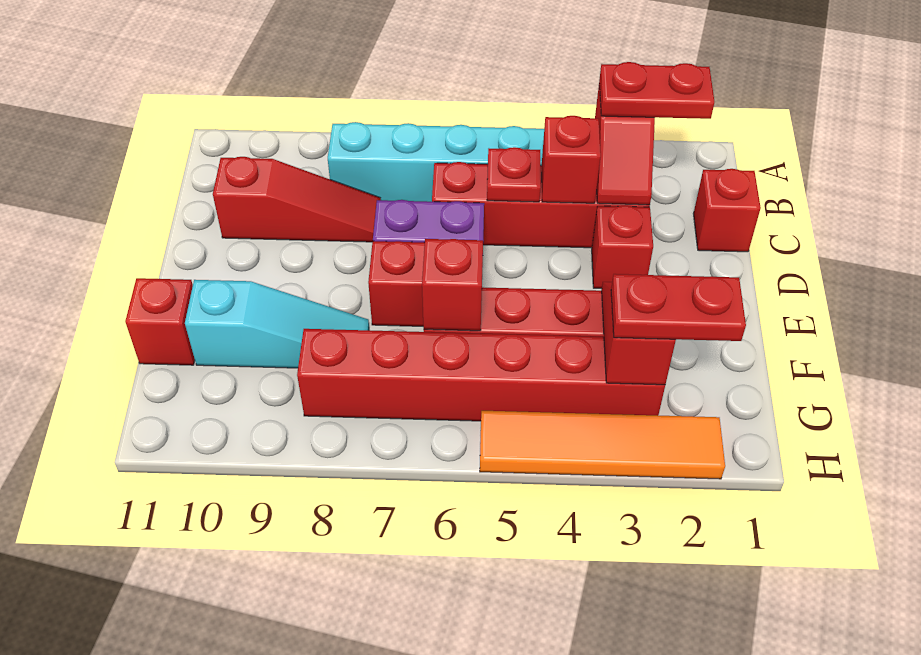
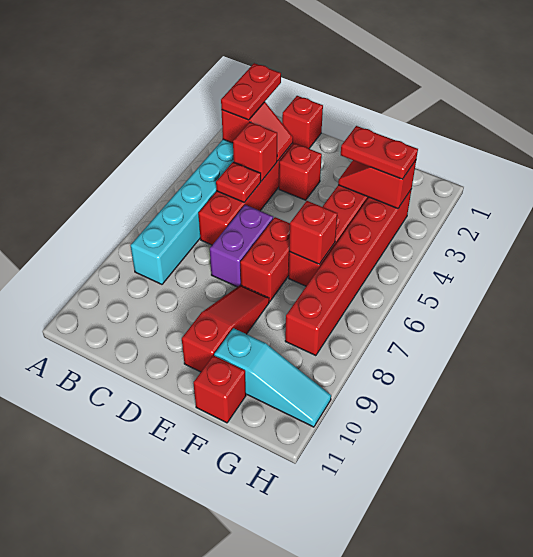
red 1x3 slope [213,157,381,242] -> red 1x3 slope moved to [182,285,269,372]
cyan 1x3 slope [185,280,369,368] -> cyan 1x3 slope turned to [214,328,331,427]
red 1x2 plate [611,274,746,341] -> red 1x2 plate turned to [341,126,418,179]
orange 1x4 tile [480,411,725,479] -> none

